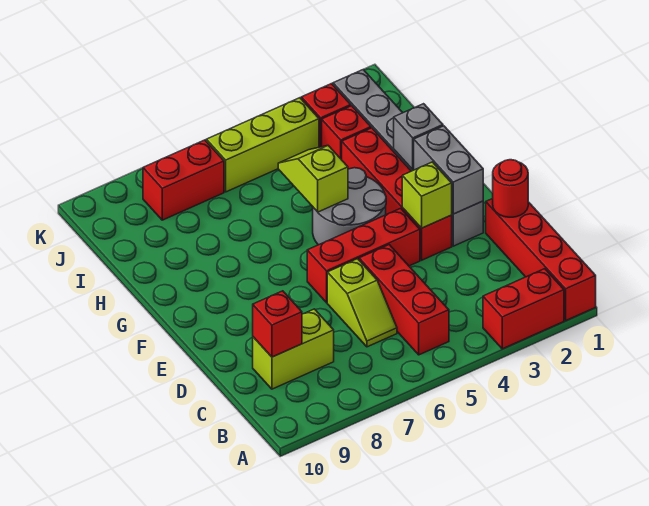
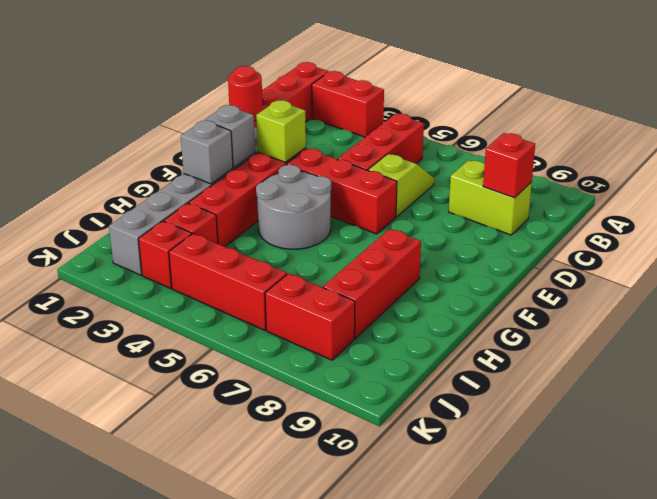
grey 1x2 brick [414,126,483,214] -> grey 1x1 brick [204,105,255,167]
lime 1x2 slope [278,146,348,212] -> none
none -> red 1x3 brick [323,229,421,338]
lime 1x3 brick [206,98,319,192] -> red 1x3 brick [169,234,287,330]

